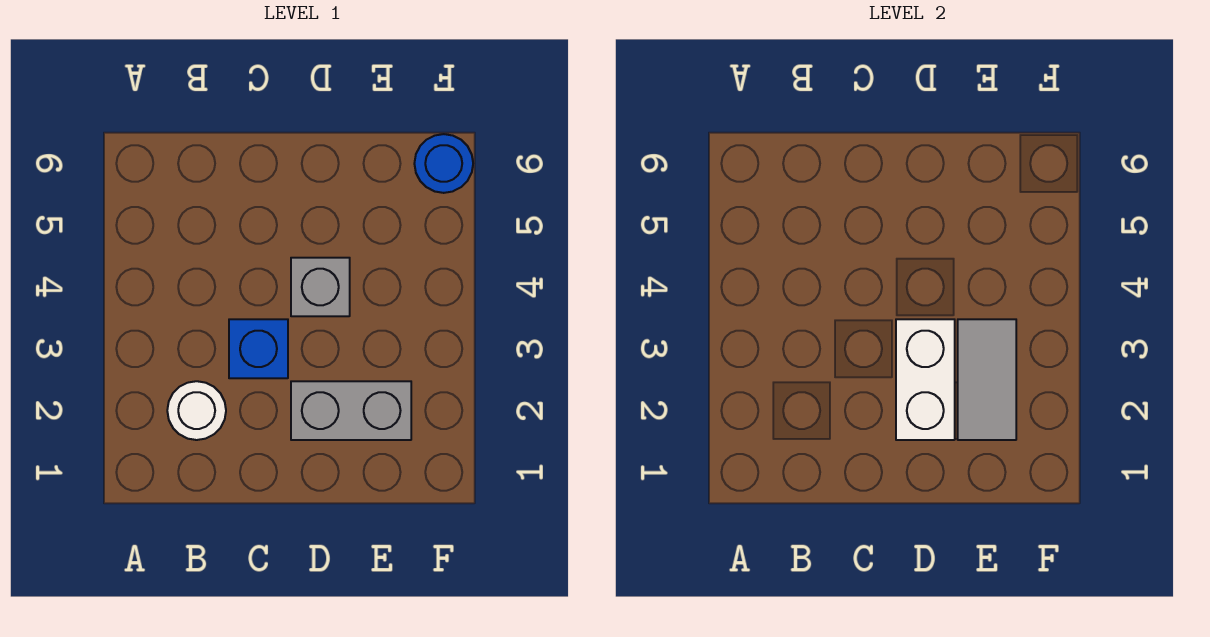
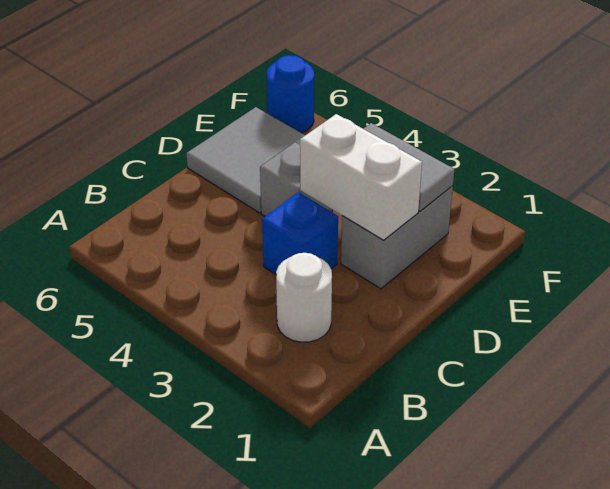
none -> grey 2x2 tile [186,107,305,213]

